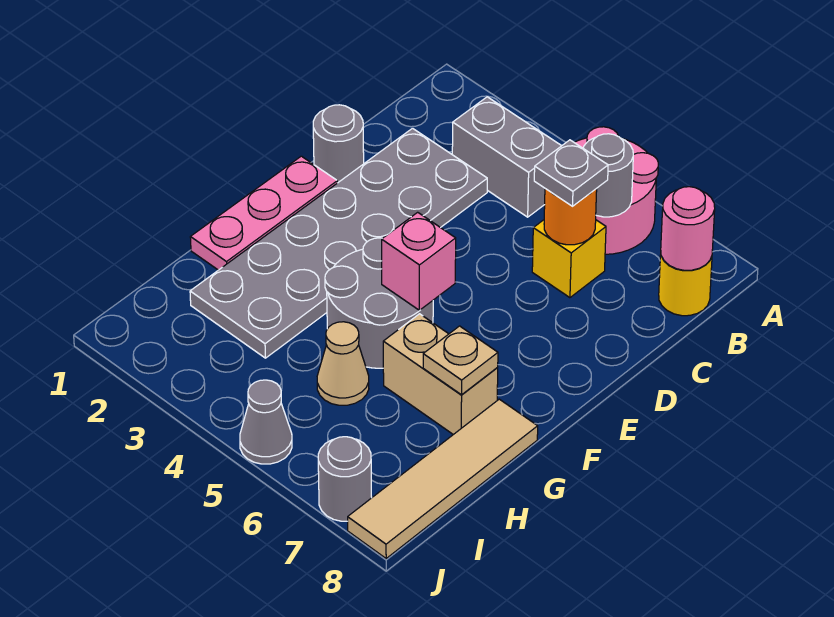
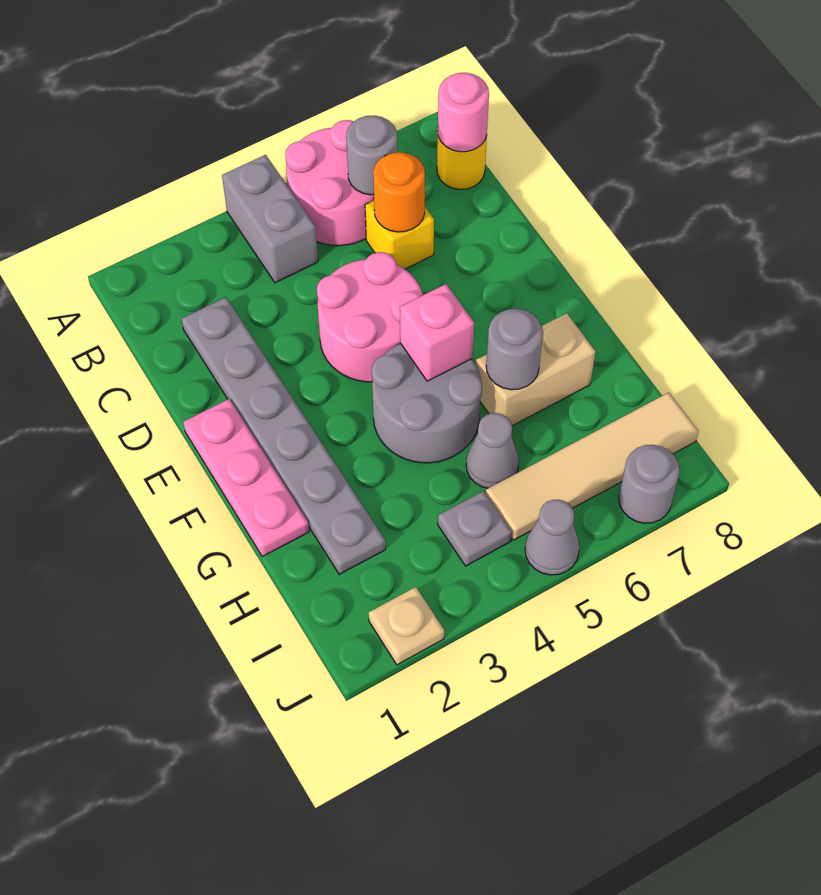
grey 1x2 brick [452,97,561,217] -> grey 1x2 brick turned to [222,155,318,283]
grey 2x6 plate [190,128,487,358] -> grey 1x6 plate [182,297,386,574]
grey 1x1 plate [534,140,608,206] -> grey 1x1 plate moved to [438,491,512,566]
grey 1x1 round brick [313,105,364,183] -> grey 1x1 round brick moved to [486,309,543,390]
none -> pink 2x2 round brick [317,252,423,382]
tan 1x1 plate [423,326,498,395] -> tan 1x1 plate moved to [369,587,444,665]
tan 1x4 tile [348,399,538,558] -> tan 1x4 tile turned to [486,393,699,540]
tan 1x1 cone [317,322,369,405] -> grey 1x1 cone [466,413,519,488]

